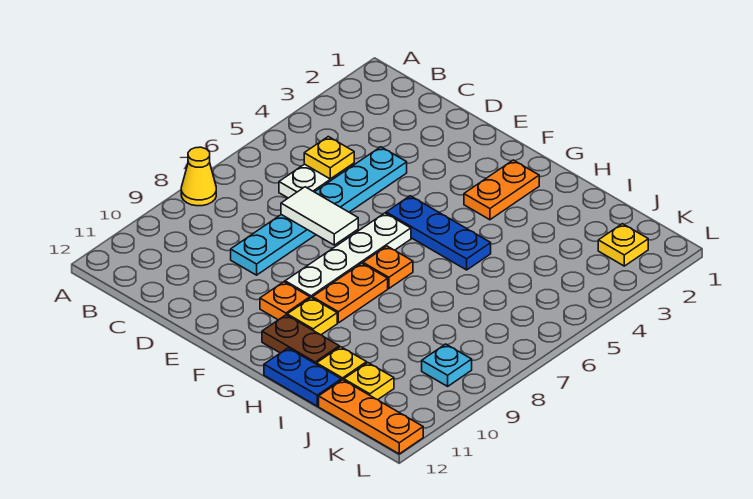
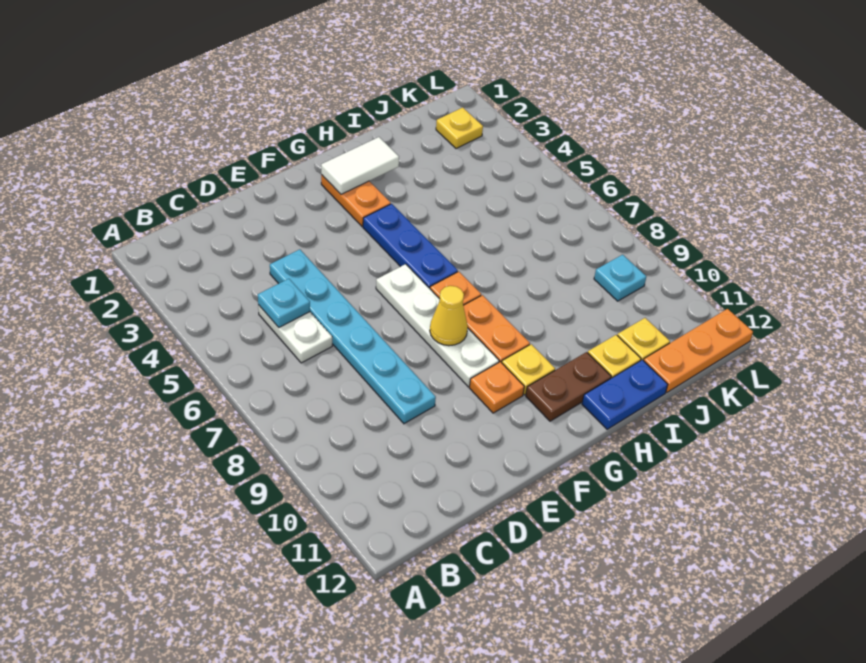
yellow 1x1 cone [181,147,216,206] -> yellow 1x1 cone moved to [430,286,468,346]
yellow 1x1 plate [304,137,354,179] -> cyan 1x1 plate [258,279,310,327]
white 1x2 tile [281,187,358,245] -> white 1x2 tile moved to [321,137,399,194]
blue 1x3 plate [386,196,491,270] -> blue 1x3 plate turned to [363,204,458,288]

